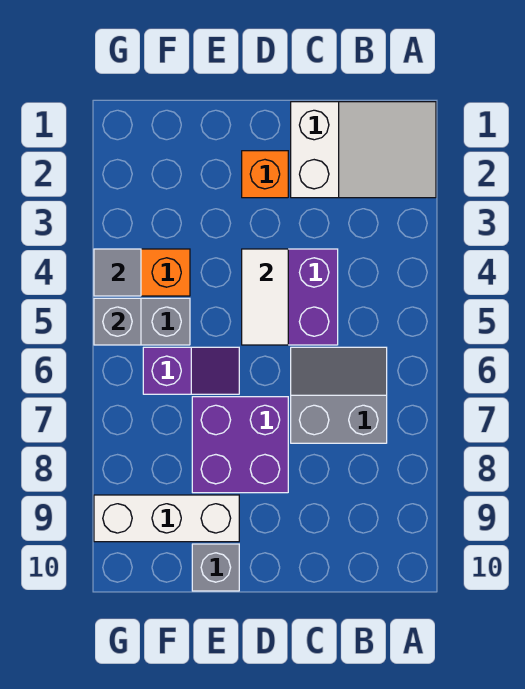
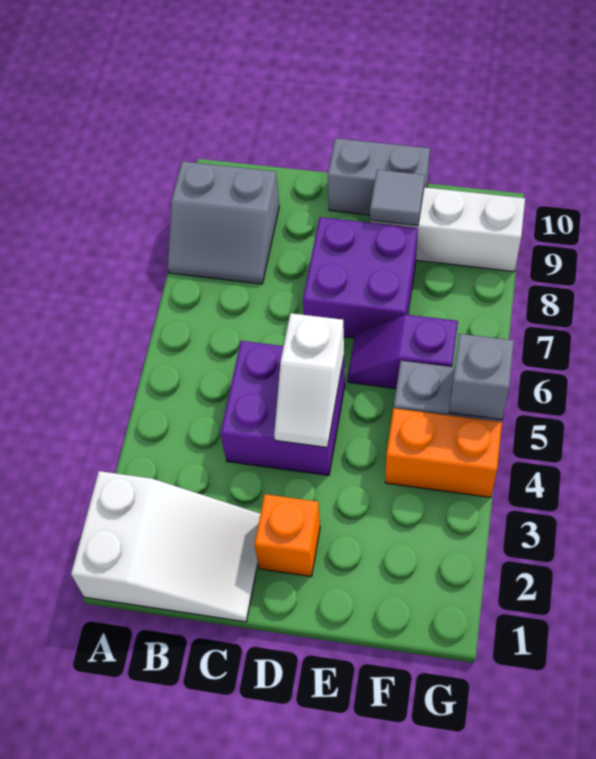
white 2x3 slope [291,102,436,198] -> white 2x3 slope turned to [71,471,260,622]
grey 2x2 slope [291,347,387,443] -> grey 2x2 slope moved to [168,161,279,284]
white 1x2 tile [242,249,288,345] -> white 1x2 slope [274,313,344,447]
grey 1x1 brick [192,544,239,591] -> grey 1x2 brick [328,138,430,215]
grey 1x1 tile [94,249,141,296] -> grey 1x1 tile moved to [370,170,425,226]

